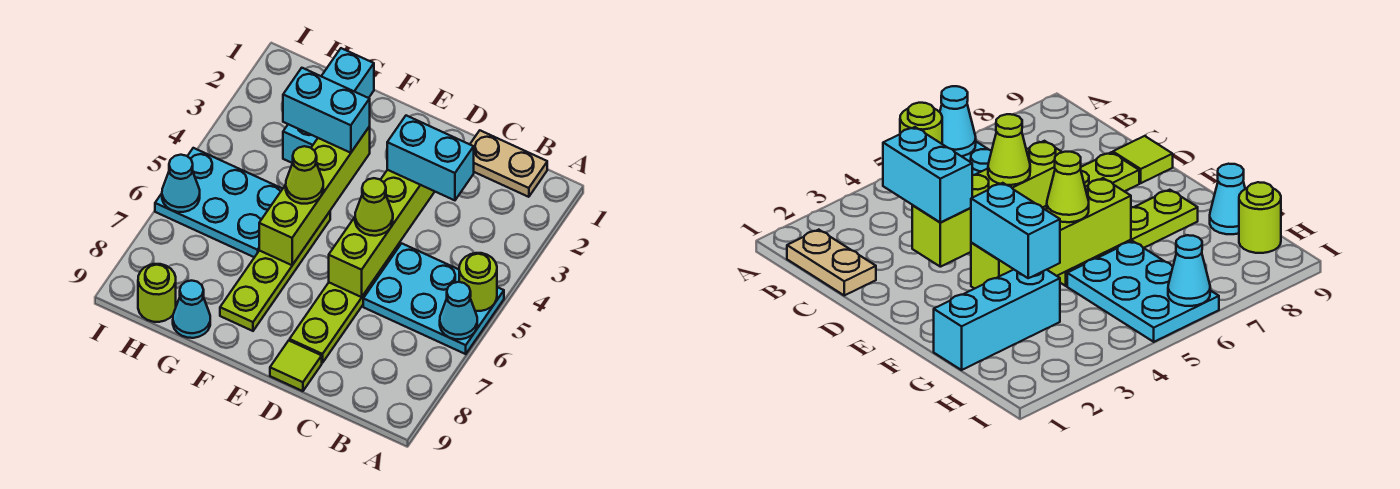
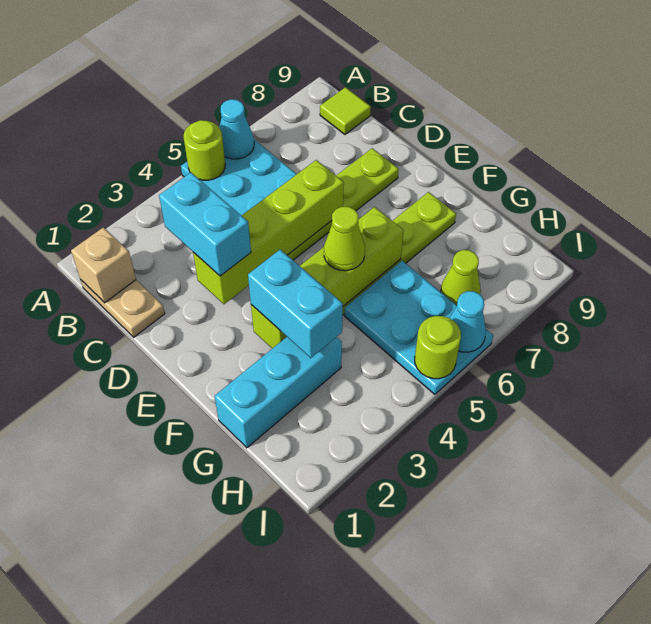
none -> tan 1x1 brick [71,227,136,303]
lime 1x1 cone [355,178,393,236] -> lime 1x1 cone moved to [441,250,481,305]
lime 1x1 tile [270,341,322,391] -> lime 1x1 tile moved to [320,87,371,134]
cyan 1x1 cone [173,281,210,338] -> none
lime 1x1 round brick [138,264,176,322] -> lime 1x1 round brick moved to [415,316,461,379]

